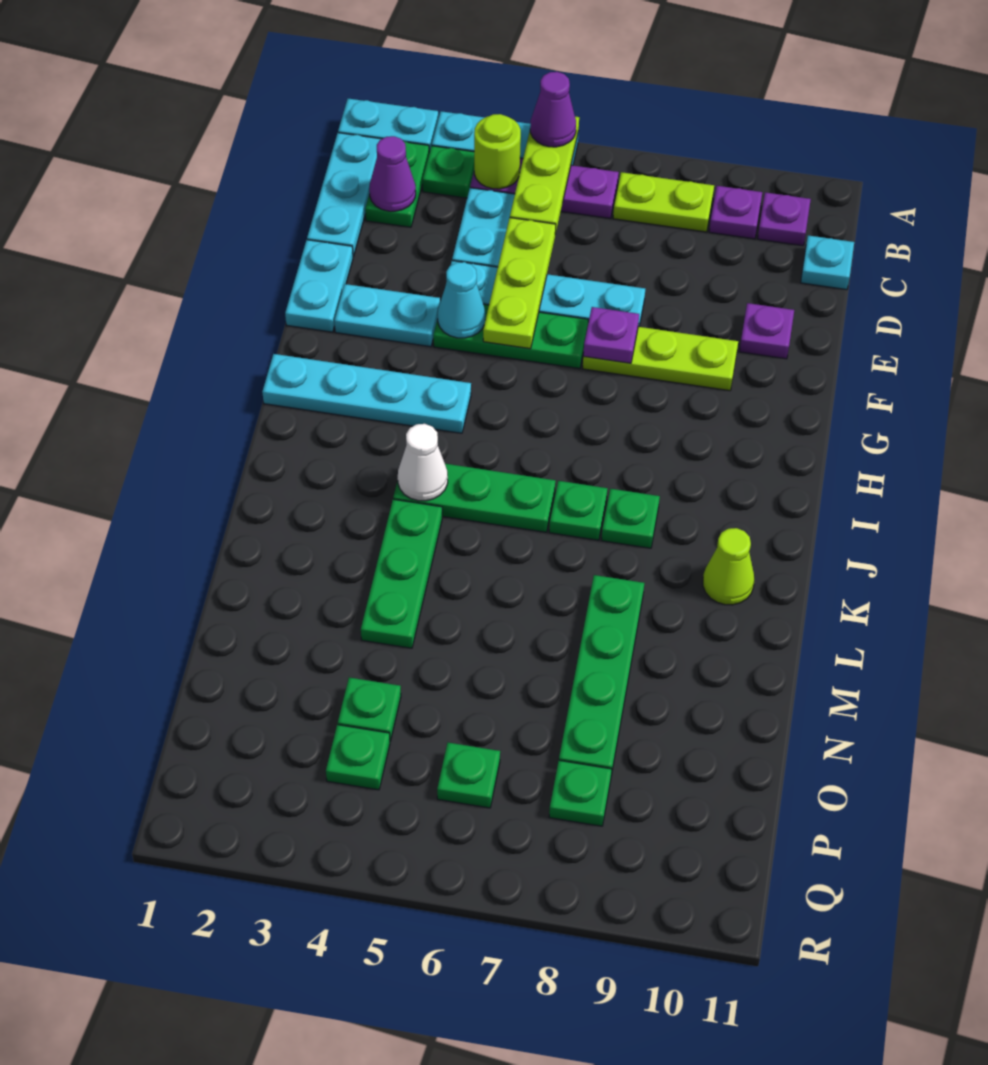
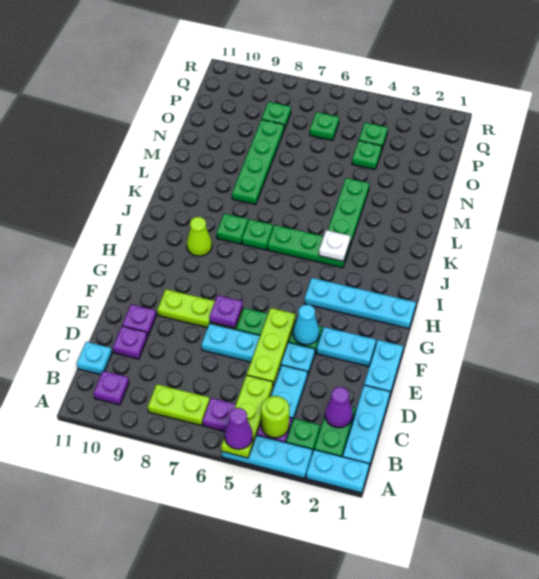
purple 1x1 plate [709,186,762,239] -> purple 1x1 plate moved to [113,326,147,359]
white 1x1 cone [398,424,448,501] -> white 1x1 plate [319,230,351,261]
lime 1x1 cone [703,528,754,605] -> lime 1x1 cone moved to [187,217,212,256]

